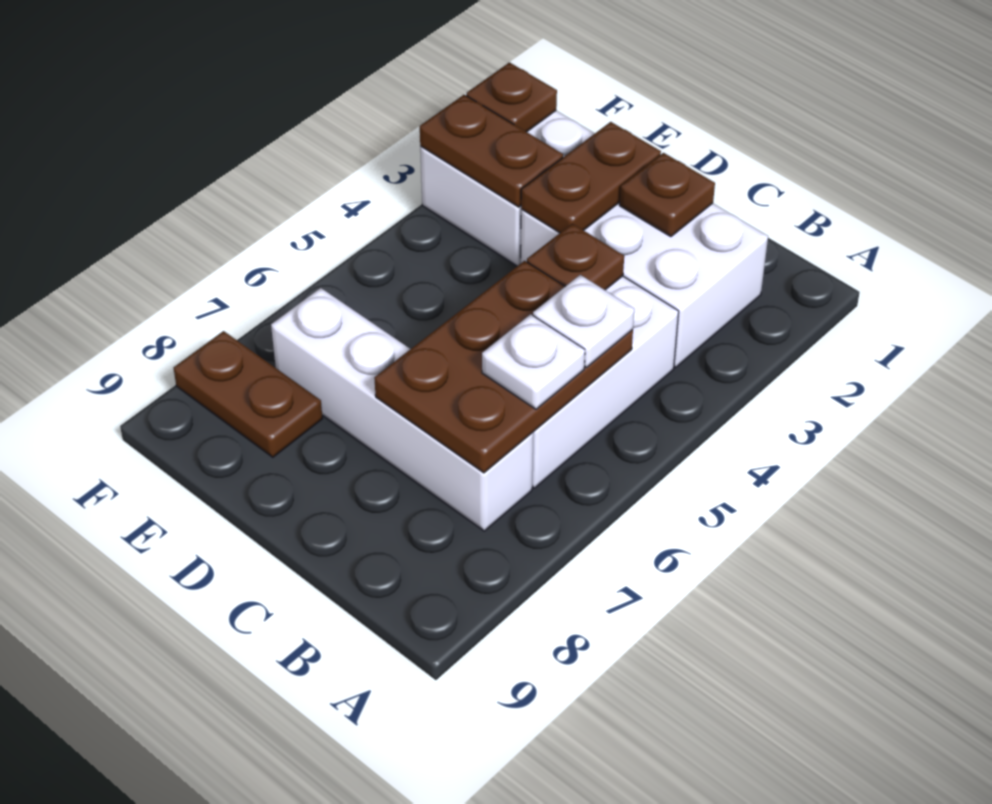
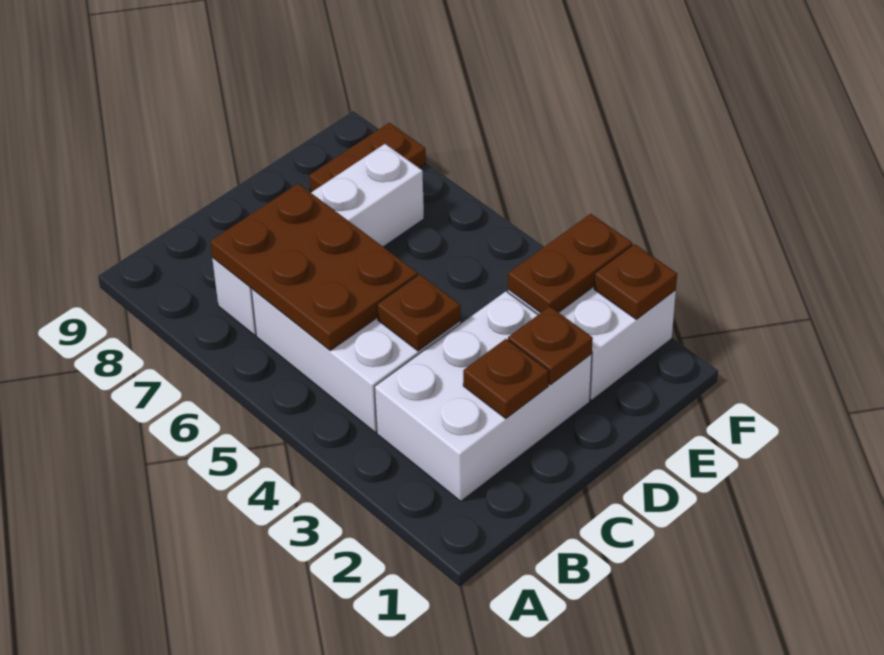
white 1x1 plate [533,275,634,367] -> none
white 1x1 plate [482,314,585,409] -> none
brown 1x2 plate [521,122,661,233] -> brown 1x1 plate [508,307,593,385]

